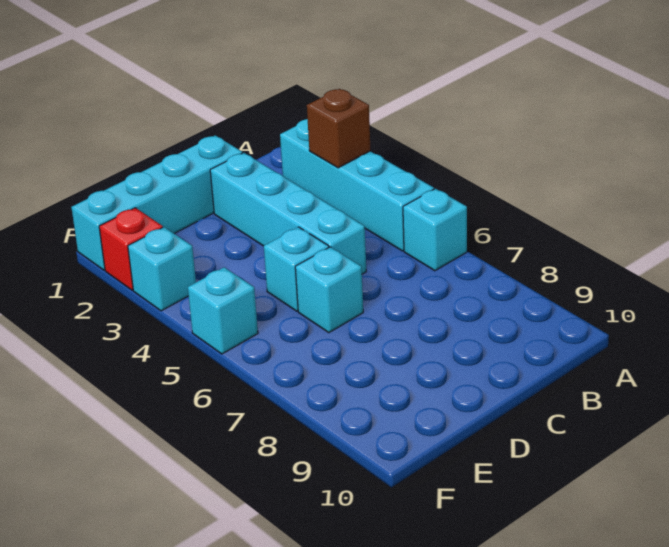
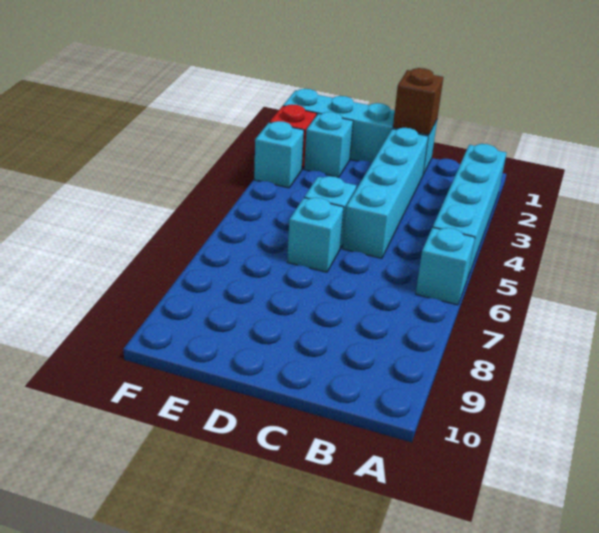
brown 1x1 brick [307,89,371,168] -> brown 1x1 brick moved to [393,68,443,135]
cyan 1x1 brick [188,267,258,354] -> cyan 1x1 brick moved to [304,112,353,177]

